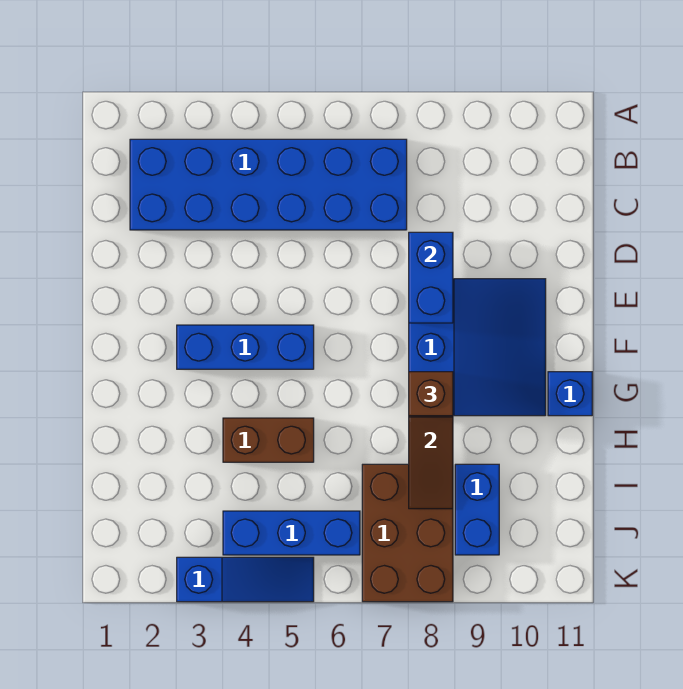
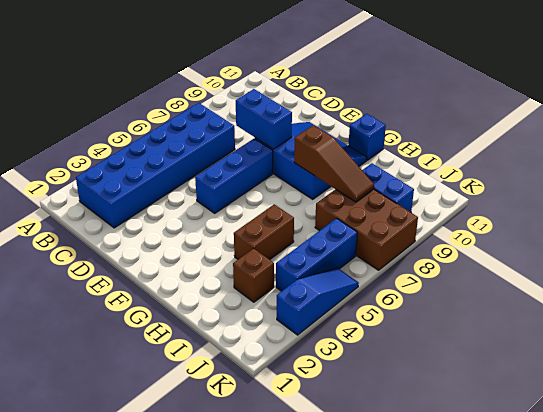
blue 1x3 brick [177,325,314,369] -> blue 1x3 brick moved to [195,139,273,213]
brown 1x1 brick [409,372,453,416] -> brown 1x1 brick moved to [233,248,274,302]

